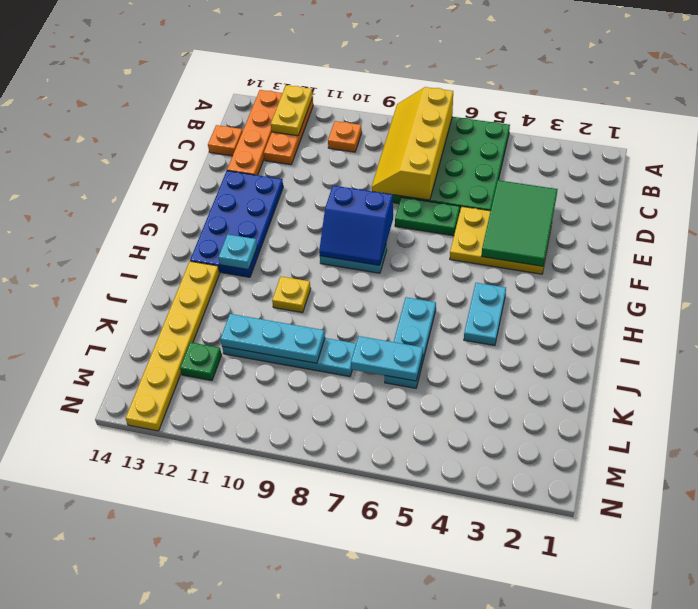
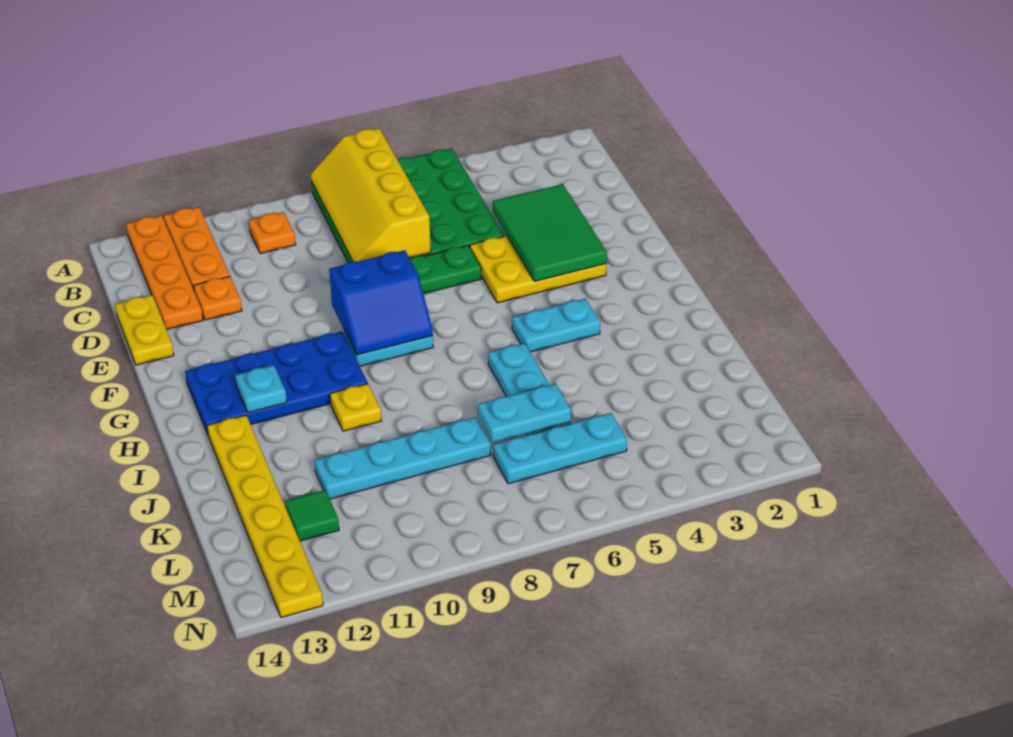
yellow 1x2 plate [271,85,313,136] -> yellow 1x2 plate moved to [115,295,174,365]
orange 1x1 plate [208,125,243,156] -> orange 1x1 plate moved to [193,276,242,320]
blue 2x4 plate [190,171,283,277] -> blue 2x4 plate turned to [185,332,368,434]
cyan 1x2 plate [464,283,506,346] -> cyan 1x2 plate turned to [512,299,600,352]
cyan 1x3 plate [221,314,325,363] -> cyan 1x3 plate moved to [493,413,627,484]
green 1x1 plate [180,342,222,381] -> green 1x1 tile [285,490,339,541]

